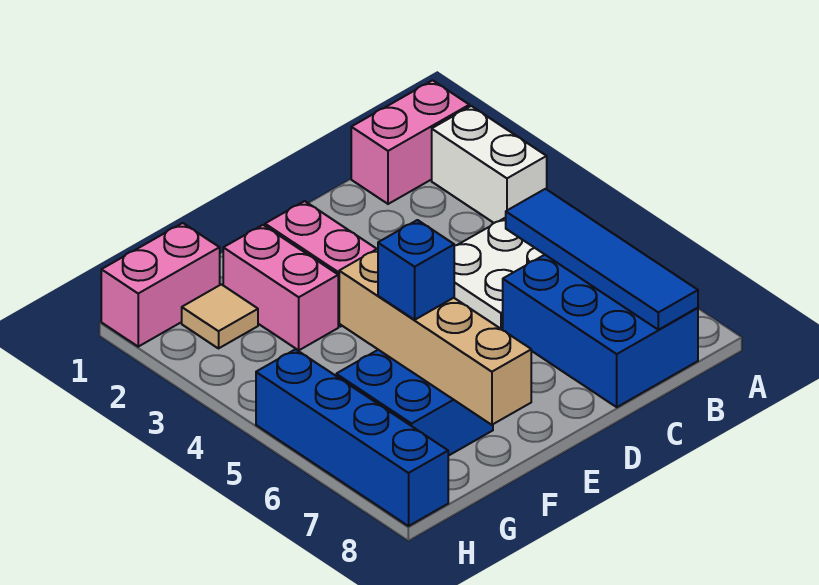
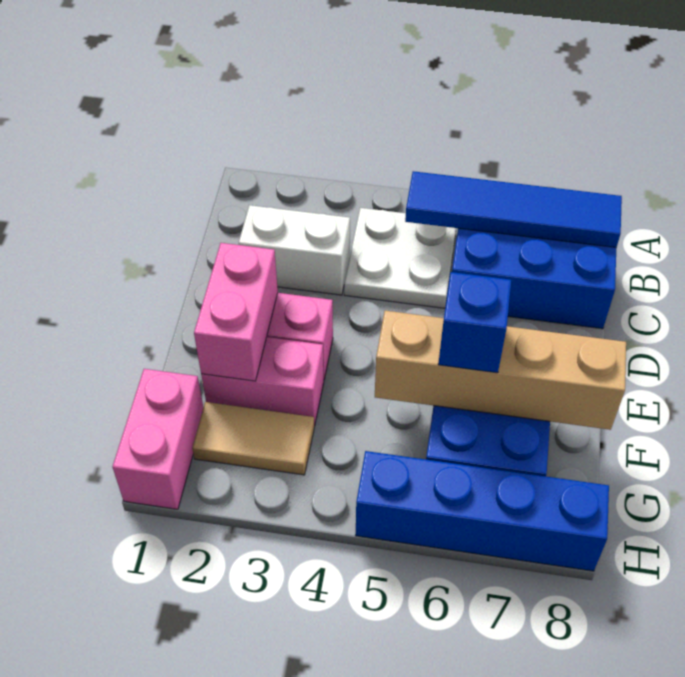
pink 1x2 brick [351,80,469,204] -> pink 1x2 brick moved to [194,243,278,381]
white 1x2 brick [432,106,547,223] -> white 1x2 brick moved to [239,205,350,295]
tan 1x1 tile [182,284,258,348] -> tan 1x2 tile [192,402,314,475]

